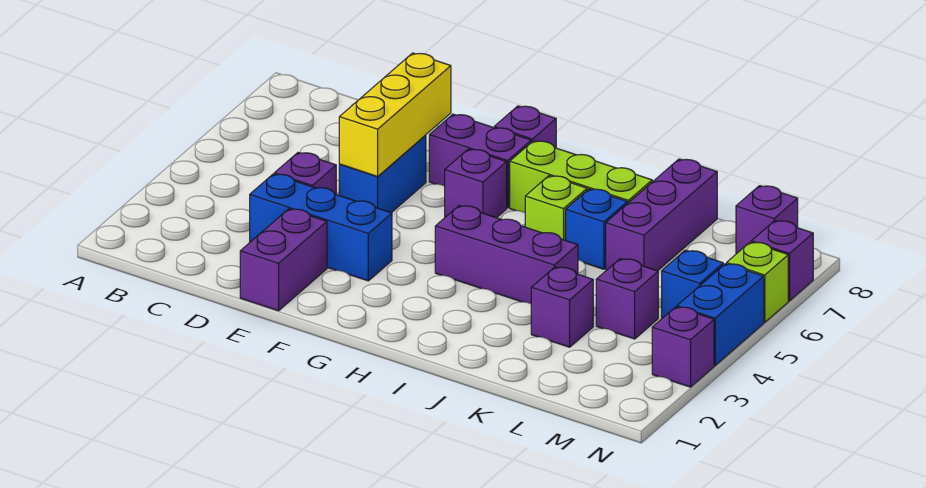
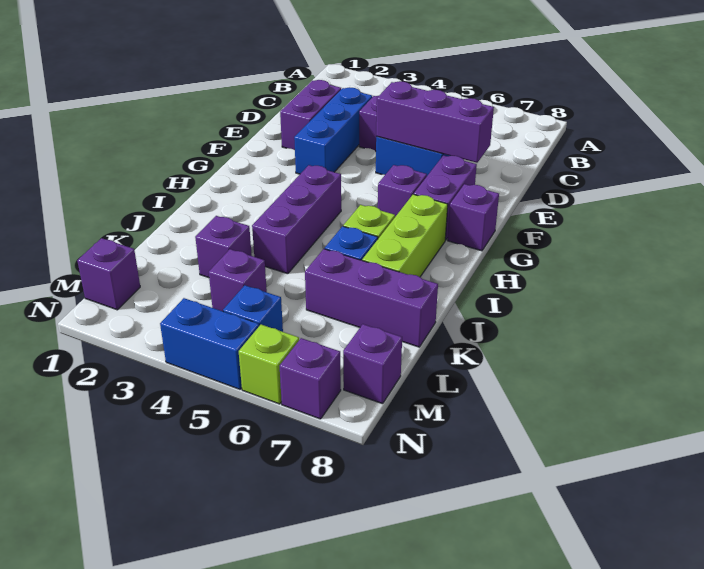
purple 1x2 brick [240,209,327,311] -> purple 1x2 brick turned to [280,80,341,150]
yellow 1x3 brick [339,53,451,176] -> purple 1x3 brick [376,81,494,163]
purple 1x1 brick [652,307,714,387] -> purple 1x1 brick moved to [77,238,140,310]

